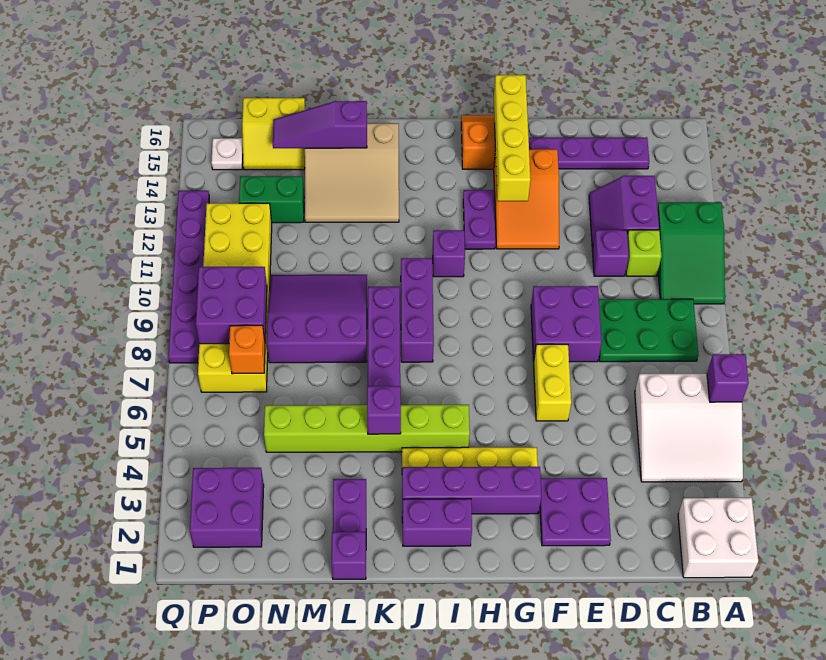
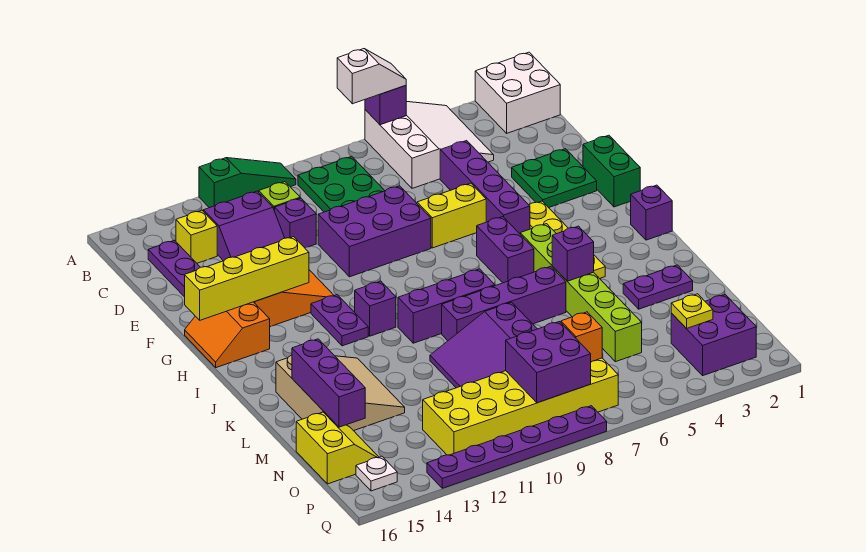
none -> white 1x2 slope [337,49,406,104]
green 2x3 slope [657,202,725,304] -> green 1x3 slope [199,158,296,208]
none -> yellow 1x1 brick [176,210,217,263]
purple 2x2 plate [540,478,611,546] -> green 2x2 plate [512,149,597,208]
purple 2x2 brick [531,286,602,362] -> purple 2x3 brick [318,186,431,277]
purple 1x4 brick [402,467,541,514] -> purple 1x4 brick moved to [440,141,530,234]
purple 1x2 plate [463,190,496,249] -> purple 1x2 plate turned to [311,295,368,346]
purple 1x2 brick [402,499,472,546] -> purple 1x2 brick moved to [477,217,534,283]
purple 1x1 brick [332,532,366,579] -> purple 1x1 brick moved to [631,185,672,240]
purple 1x3 slope [273,101,367,148] -> purple 1x3 brick [292,339,365,427]
green 1x2 brick [239,176,304,223] -> green 1x2 brick moved to [583,135,640,207]
none -> yellow 1x1 plate [671,294,713,329]

